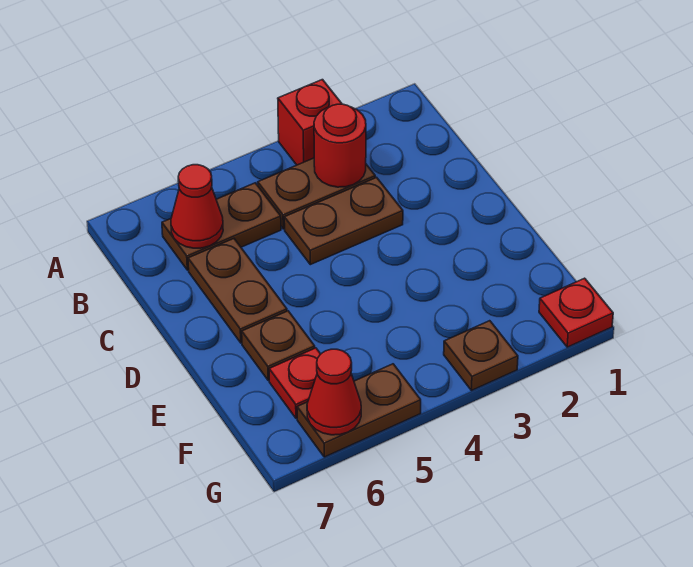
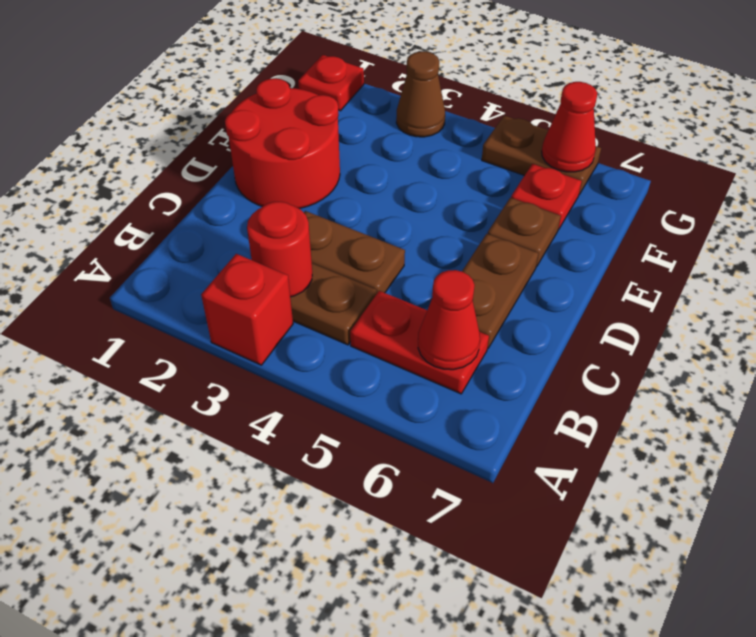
brown 1x2 plate [162,183,281,270] -> red 1x2 plate [350,291,489,394]
none -> red 2x2 round brick [225,78,340,209]
brown 1x1 plate [444,321,518,391] -> brown 1x1 cone [396,51,445,137]

